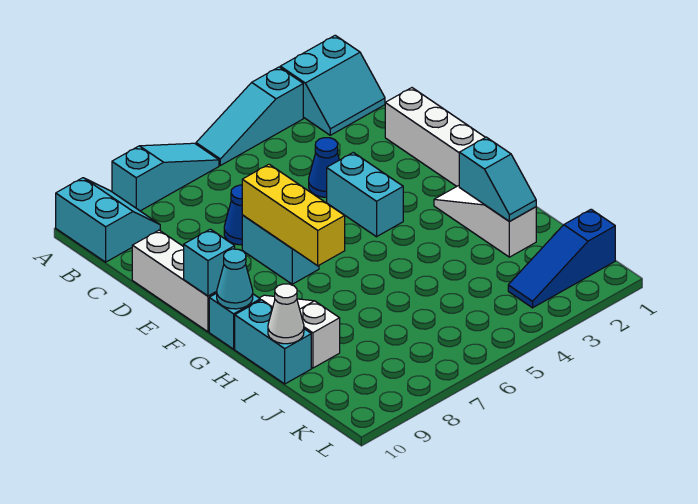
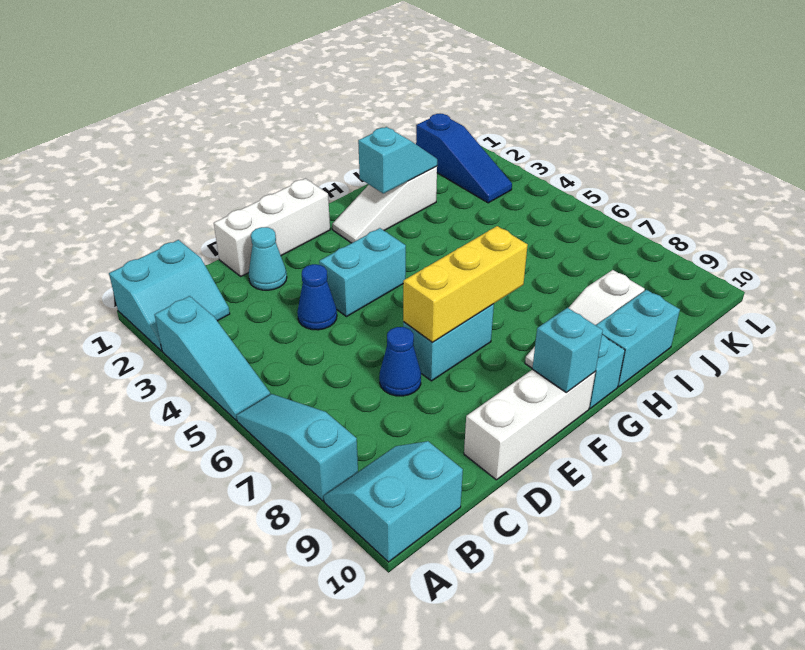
cyan 2x2 slope [280,35,385,135] -> cyan 2x2 slope turned to [109,240,230,351]
cyan 1x1 cone [217,249,253,309] -> cyan 1x1 cone moved to [249,227,287,290]
white 1x1 cone [268,284,304,344] -> none

